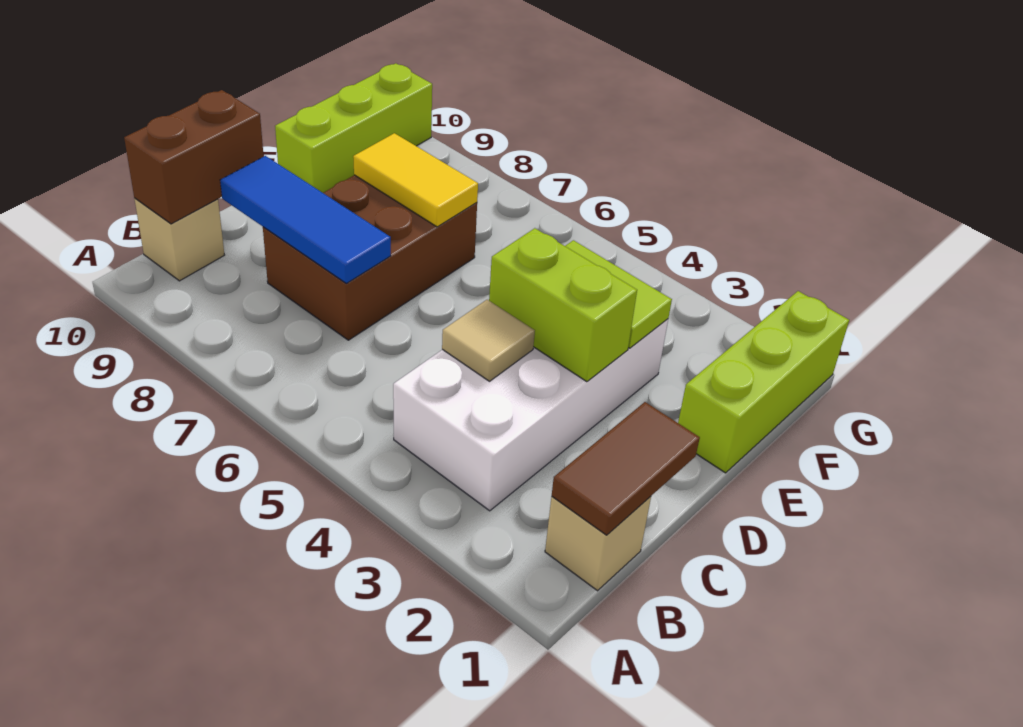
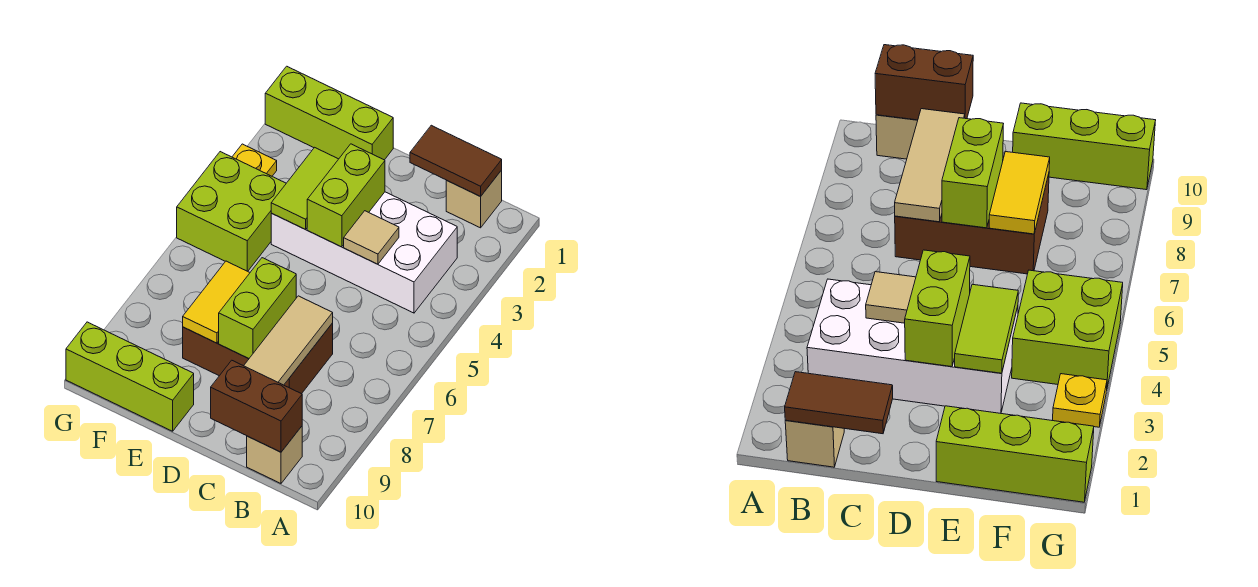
blue 1x3 tile [220,156,391,283] -> tan 1x3 tile [244,296,333,385]
none -> lime 1x2 brick [219,258,296,359]
none -> lime 2x2 brick [177,152,286,271]
none -> yellow 1x1 plate [232,144,277,176]

